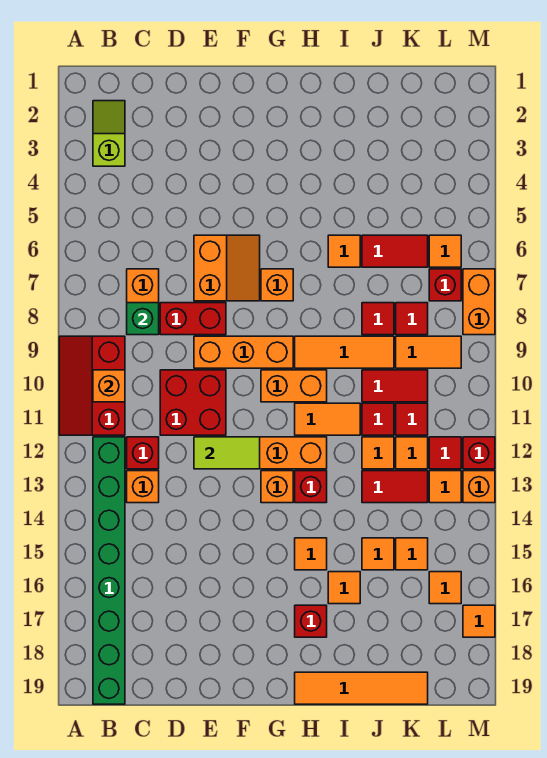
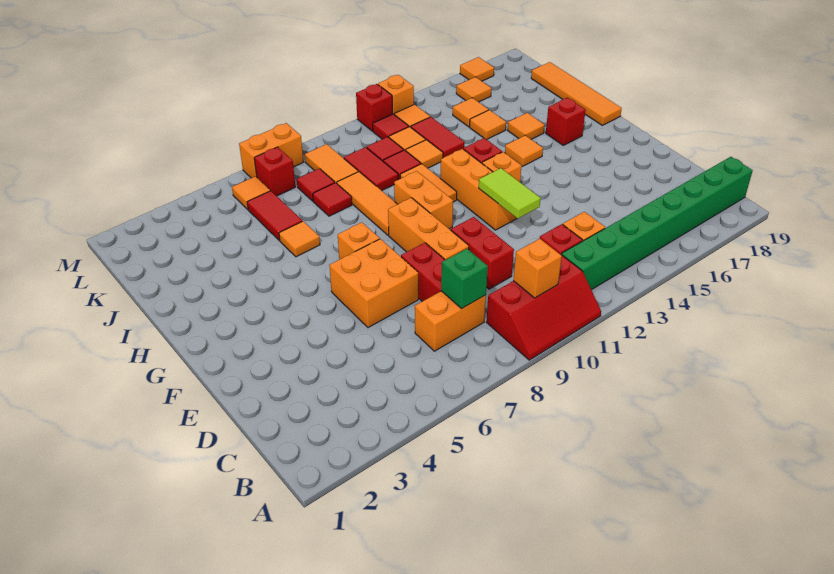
lime 1x2 slope [93,101,125,166] -> none
red 2x2 brick [160,370,226,435] -> red 1x2 brick [451,217,514,289]
orange 2x2 slope [194,235,260,301] -> orange 2x2 brick [329,239,418,328]

